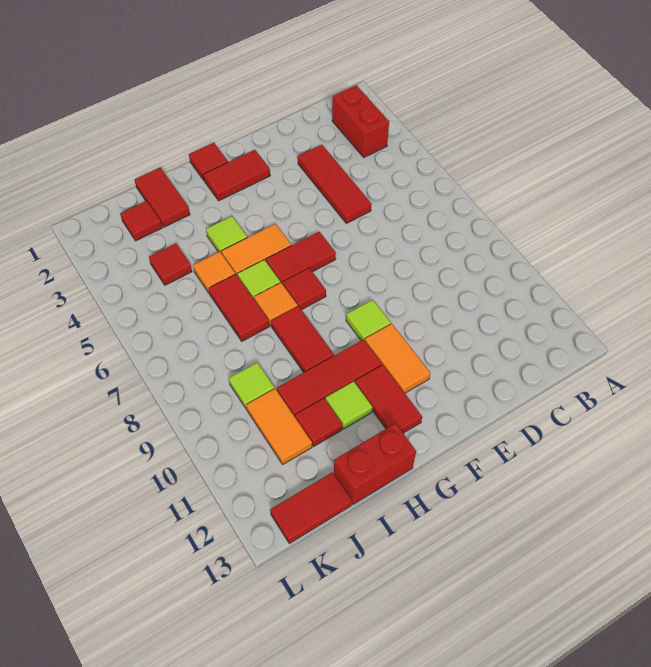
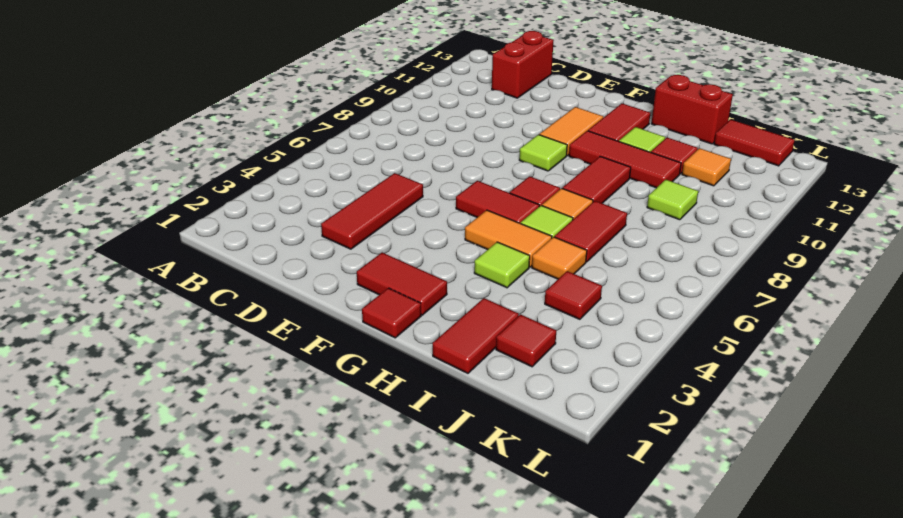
red 1x2 brick [332,85,389,157] -> red 1x2 brick moved to [492,31,554,98]
orange 1x2 tile [246,389,312,464] -> orange 1x1 tile [682,148,731,186]

